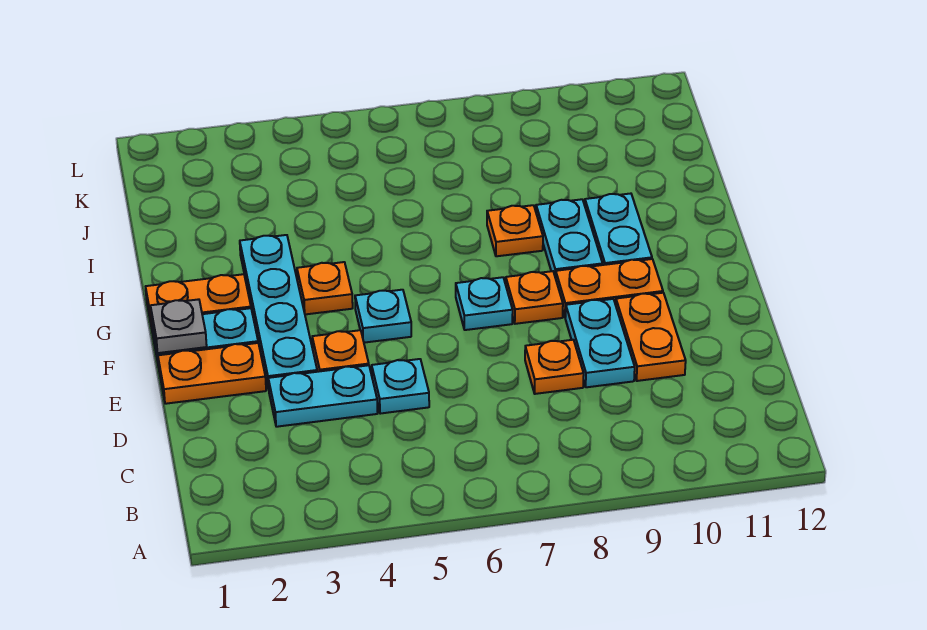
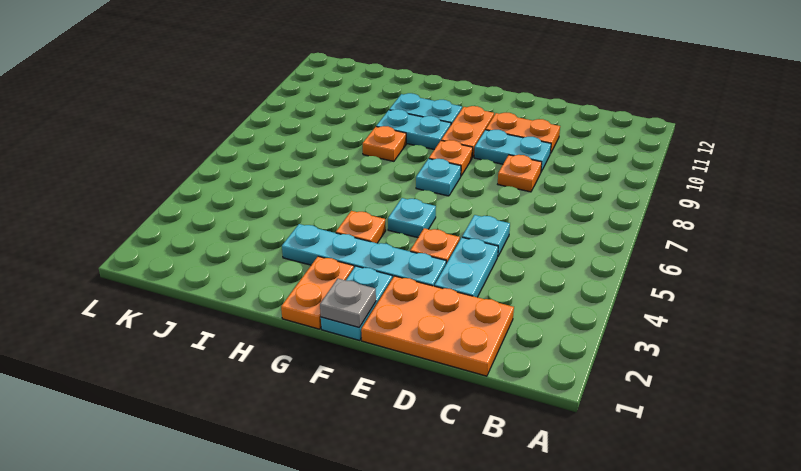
orange 1x2 plate [158,343,266,404] -> orange 2x3 plate [361,276,514,376]

